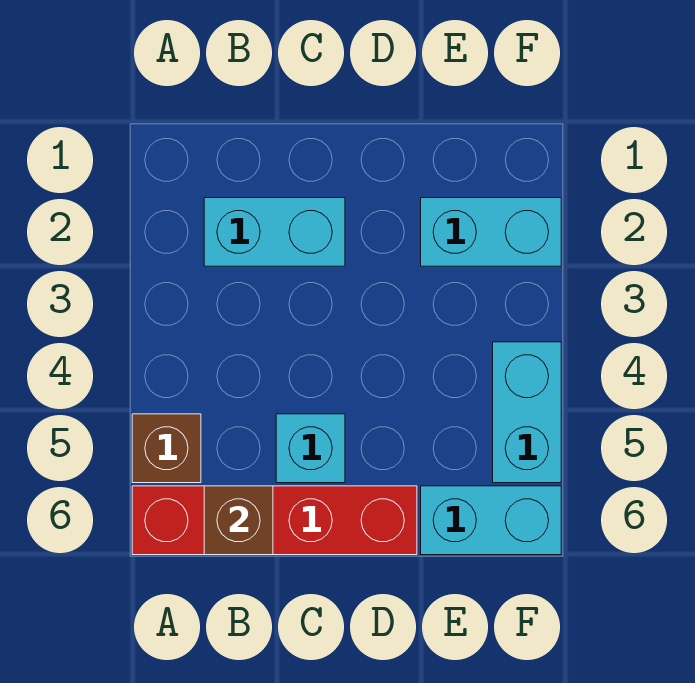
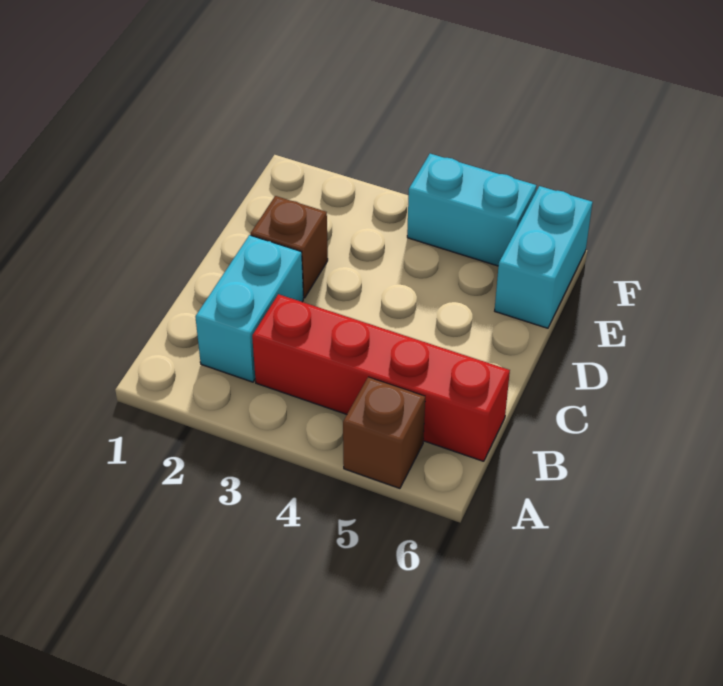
red 1x4 brick [132,486,417,555] -> red 1x4 brick turned to [252,294,510,461]
brown 1x1 brick [204,486,273,555] -> brown 1x1 brick moved to [251,196,328,298]
cyan 1x1 brick [276,414,345,483] -> none
cyan 1x2 brick [421,198,561,266] -> none

